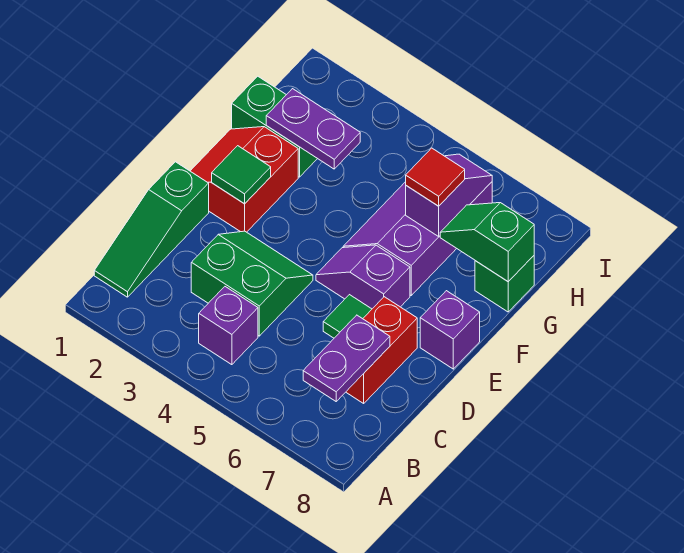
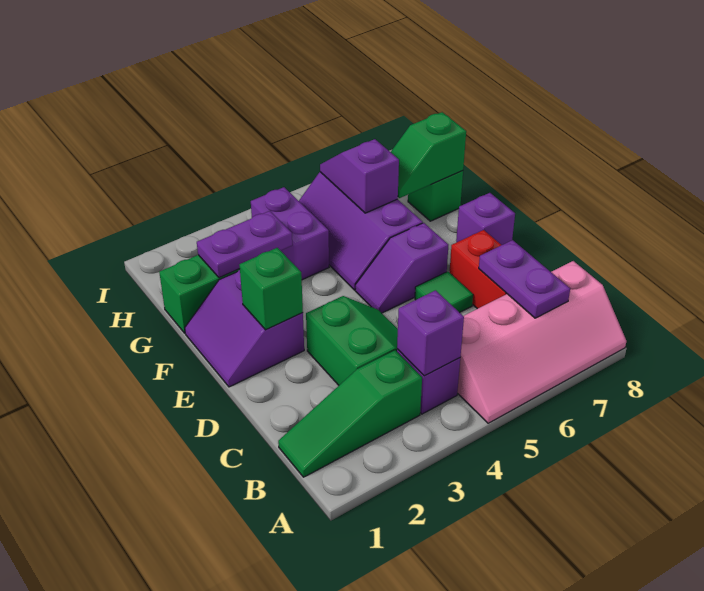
none -> pink 2x4 slope [457,261,626,423]
green 1x3 slope [94,162,209,297] -> green 1x3 slope turned to [278,350,422,477]
none -> purple 1x1 brick [397,290,464,376]
green 2x2 slope [191,231,313,336] -> green 2x2 slope turned to [306,296,398,385]
red 2x2 slope [191,127,298,232] -> purple 2x2 slope [185,270,304,387]
green 1x1 tile [212,146,271,204] -> green 1x1 brick [240,248,303,330]
none -> purple 1x2 brick [251,187,329,280]
red 1x1 tile [406,148,465,206] -> none

